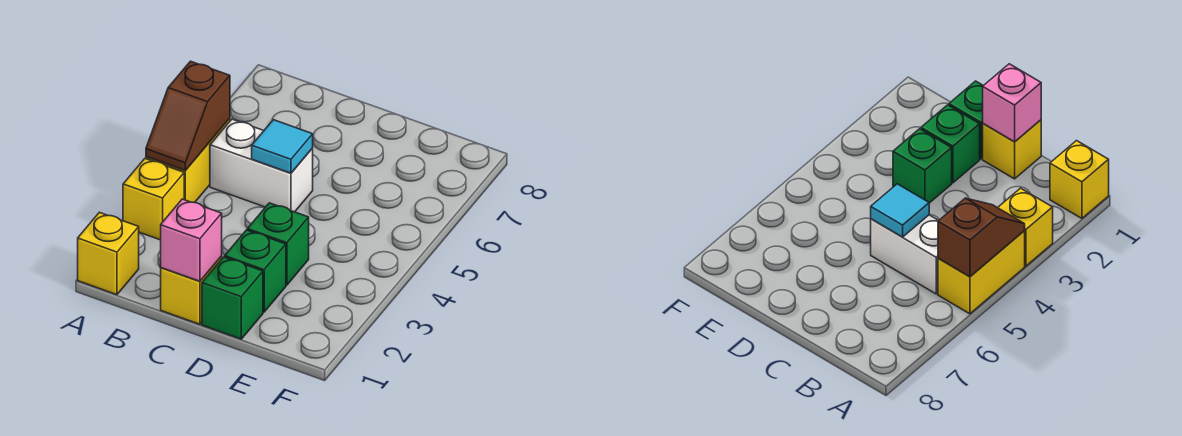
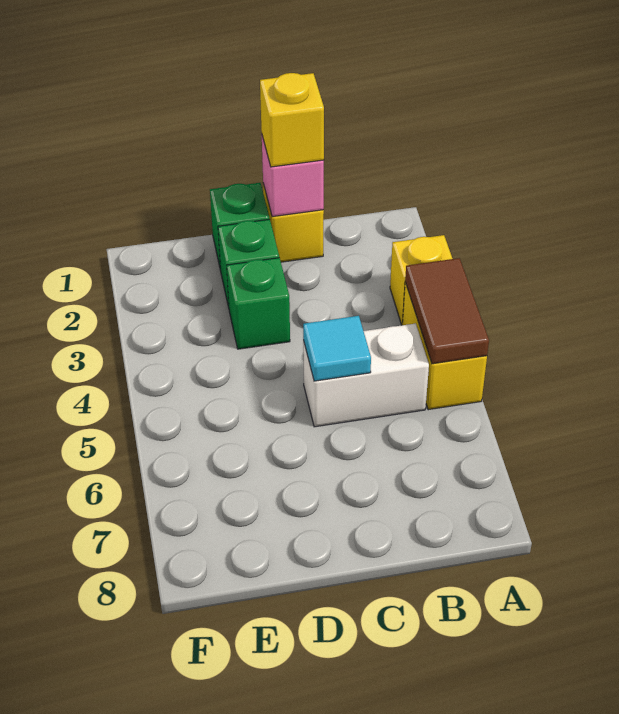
yellow 1x1 brick [78,212,139,295] -> yellow 1x1 brick moved to [260,73,324,167]
brown 1x2 slope [146,61,230,171] -> brown 1x2 tile [405,258,489,364]

